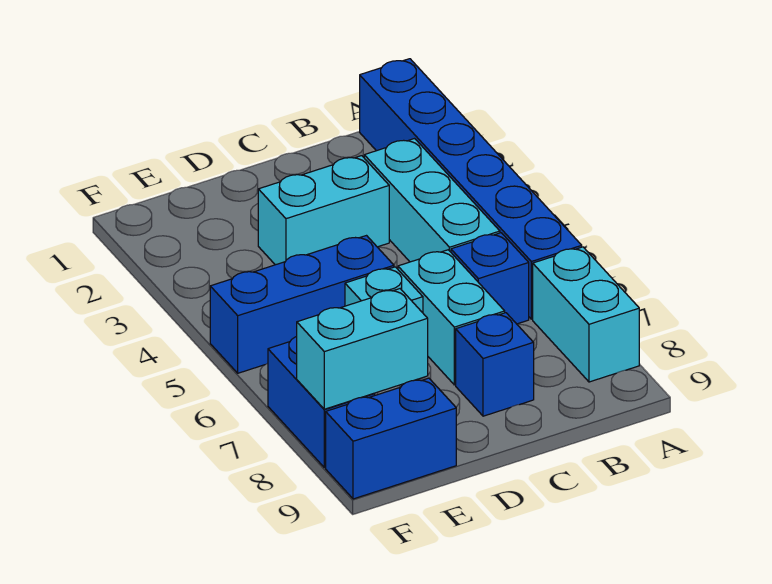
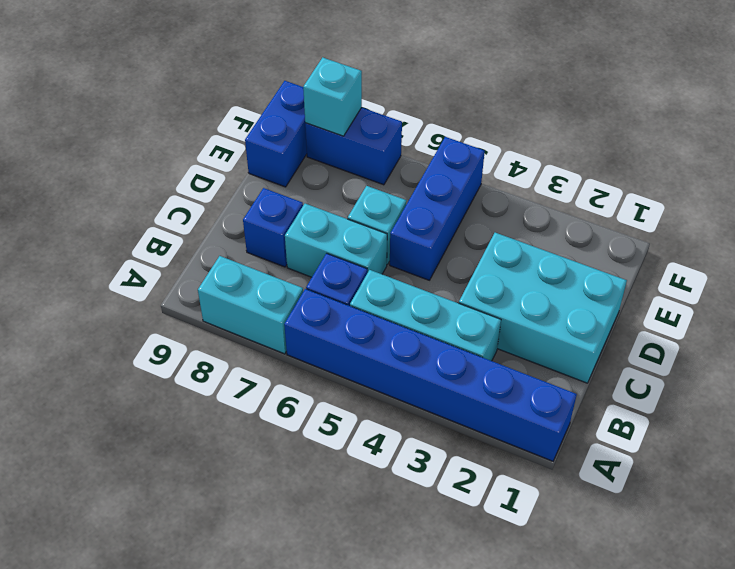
cyan 1x2 brick [258,156,389,265] -> cyan 2x3 brick [459,233,627,383]
cyan 1x2 brick [297,289,428,409] -> cyan 1x1 brick [303,57,362,136]

